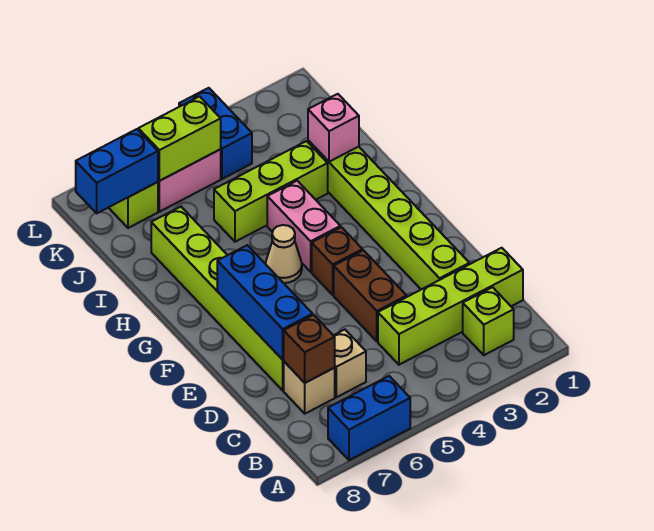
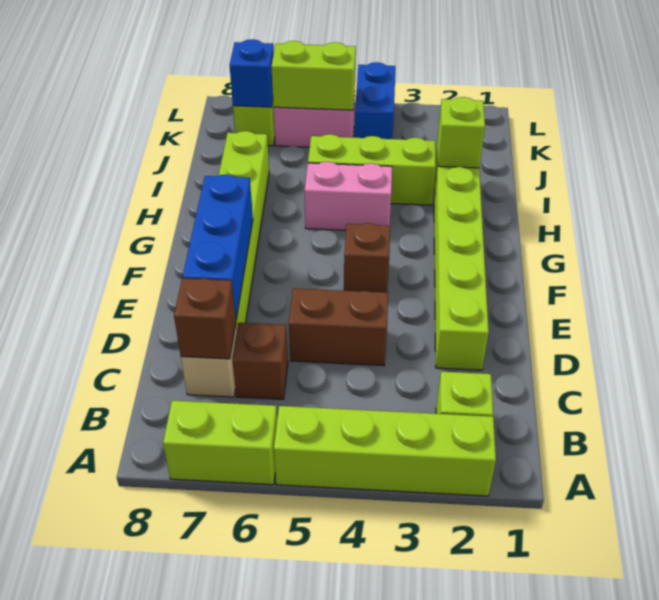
blue 1x2 brick [328,376,410,460] -> lime 1x2 brick [163,400,277,485]
lime 1x4 brick [378,248,523,365] -> lime 1x4 brick moved to [274,406,496,496]
tan 1x1 brick [333,330,366,397] -> brown 1x1 brick [232,323,288,399]
brown 1x2 brick [334,250,407,341] -> brown 1x2 brick turned to [289,288,388,366]
pink 1x2 brick [267,181,340,272] -> pink 1x2 brick turned to [305,162,392,230]
tan 1x1 cone [265,225,302,283] -> none
pink 1x1 brick [308,94,359,162] -> lime 1x1 brick [437,97,485,168]
blue 1x2 brick [76,129,158,213] -> blue 1x1 brick [229,39,274,107]

